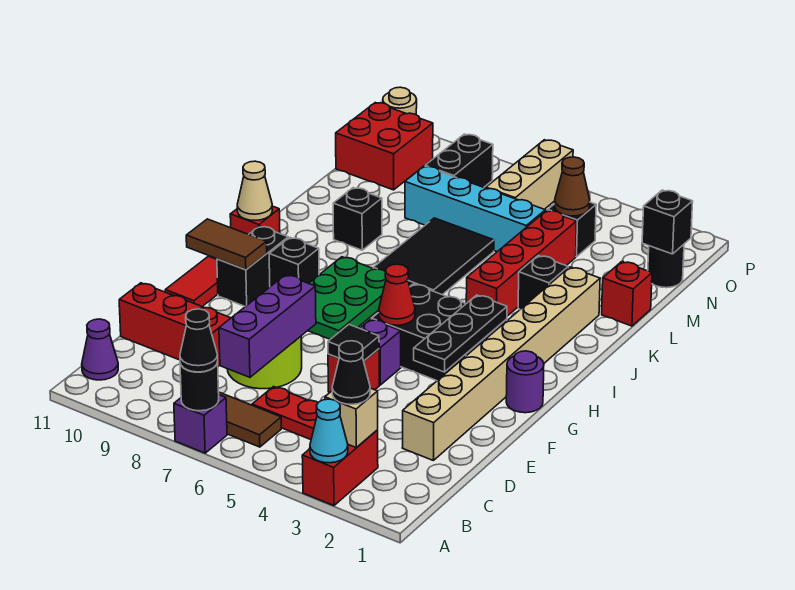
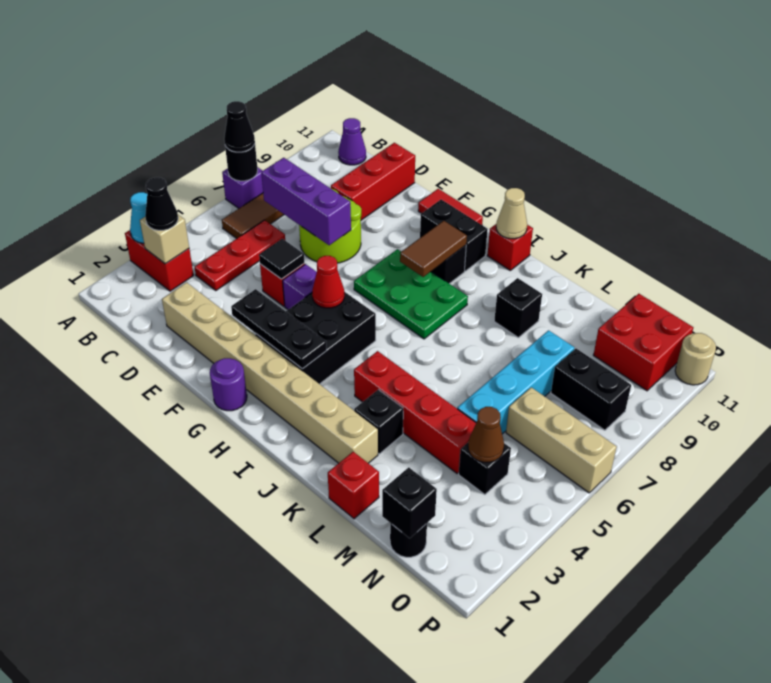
brown 1x2 tile [186,219,267,270] -> brown 1x2 tile moved to [400,221,467,277]
black 2x3 tile [373,218,494,295] -> none

